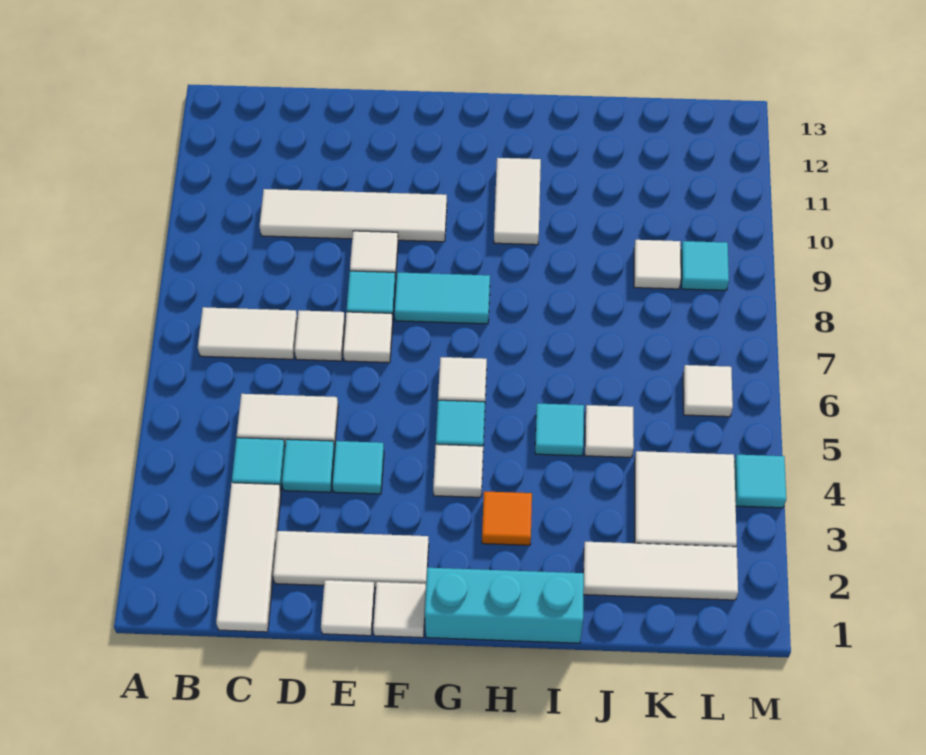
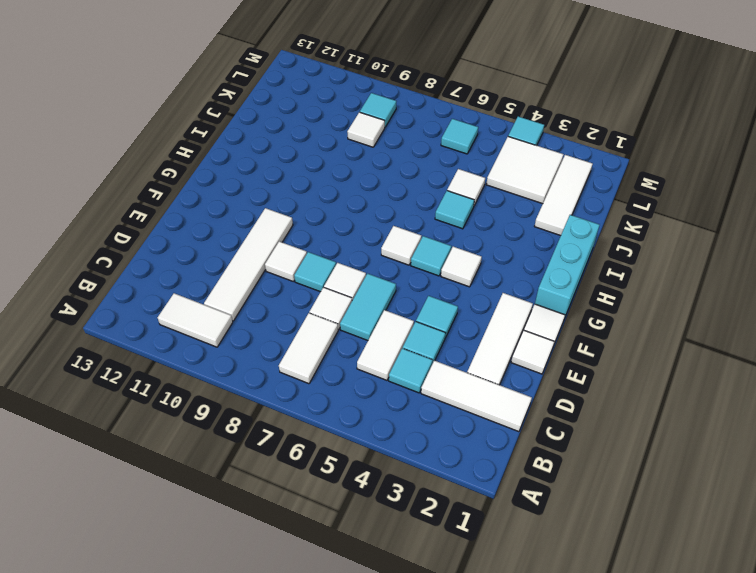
cyan 1x2 tile [395,272,490,324] -> cyan 1x2 tile moved to [340,274,396,340]
orange 1x1 tile [482,491,532,545] -> none
white 1x2 tile [494,158,541,245] -> white 1x2 tile moved to [158,293,233,347]
white 1x1 tile [683,365,733,417] -> cyan 1x1 tile [441,119,478,154]

